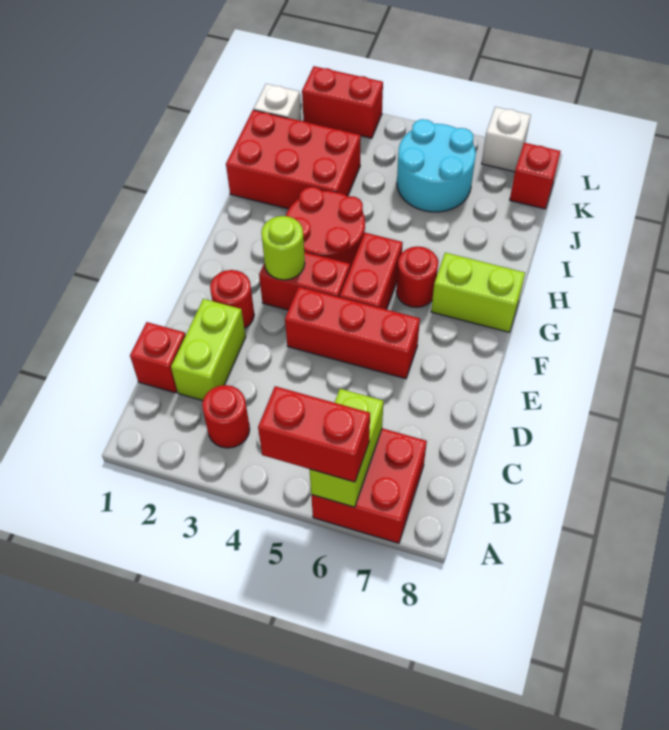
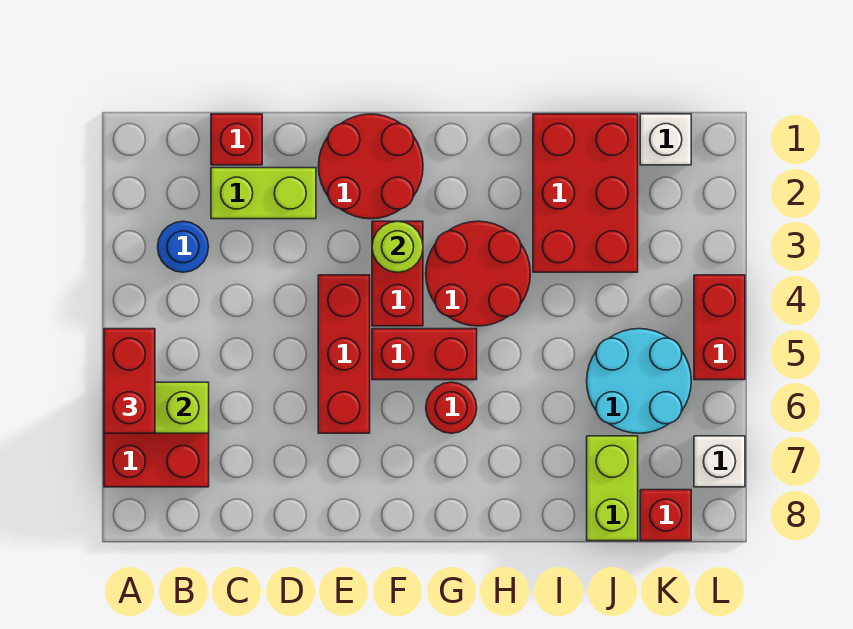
red 1x1 round brick [202,385,250,448] -> blue 1x1 round brick [158,221,209,272]
red 1x1 round brick [210,270,254,329] -> red 2x2 round brick [318,114,423,219]
lime 1x2 brick [431,253,525,332] -> lime 1x2 brick moved to [587,436,638,541]
red 1x2 brick [302,66,383,138] -> red 1x2 brick moved to [694,275,745,380]

